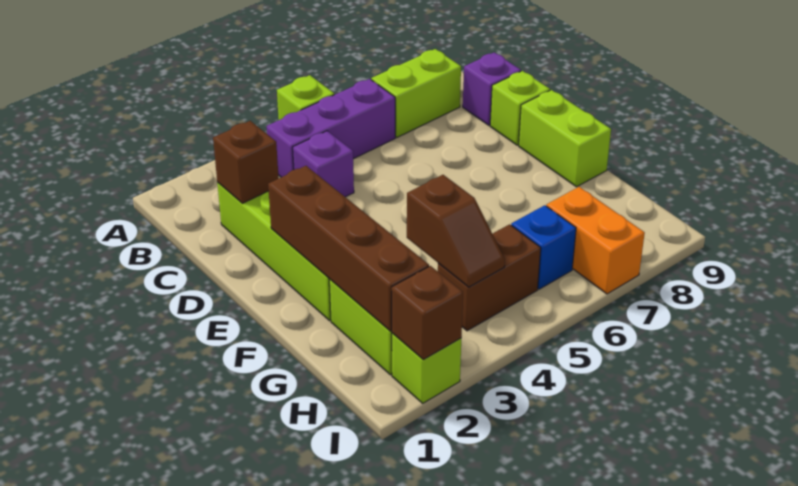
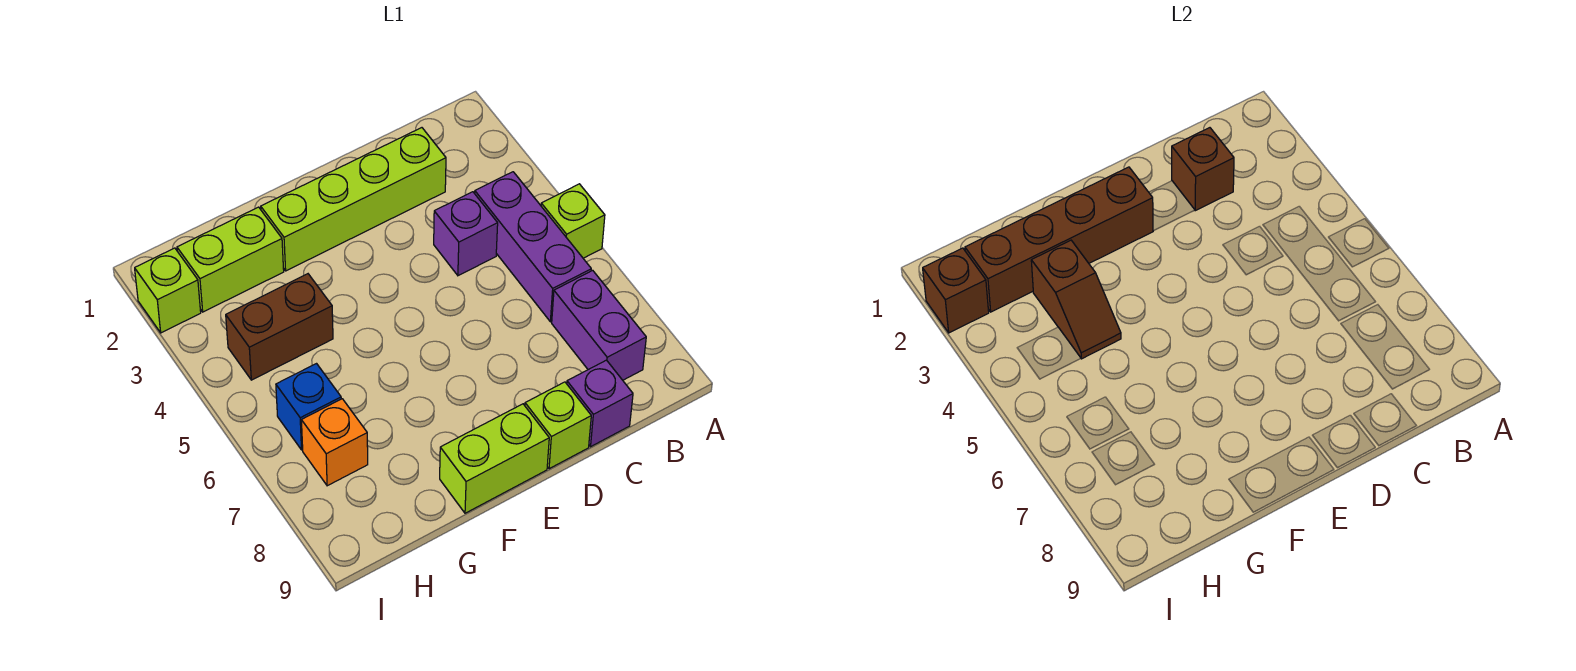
lime 1x2 brick [371,49,461,137] -> purple 1x2 brick [552,270,646,380]
brown 1x2 slope [407,175,505,287] -> brown 1x2 slope turned to [1031,240,1121,359]
brown 1x2 brick [438,224,541,331] -> brown 1x2 brick turned to [226,274,333,380]
orange 1x2 brick [546,187,645,294] -> orange 1x1 brick [301,399,368,486]

